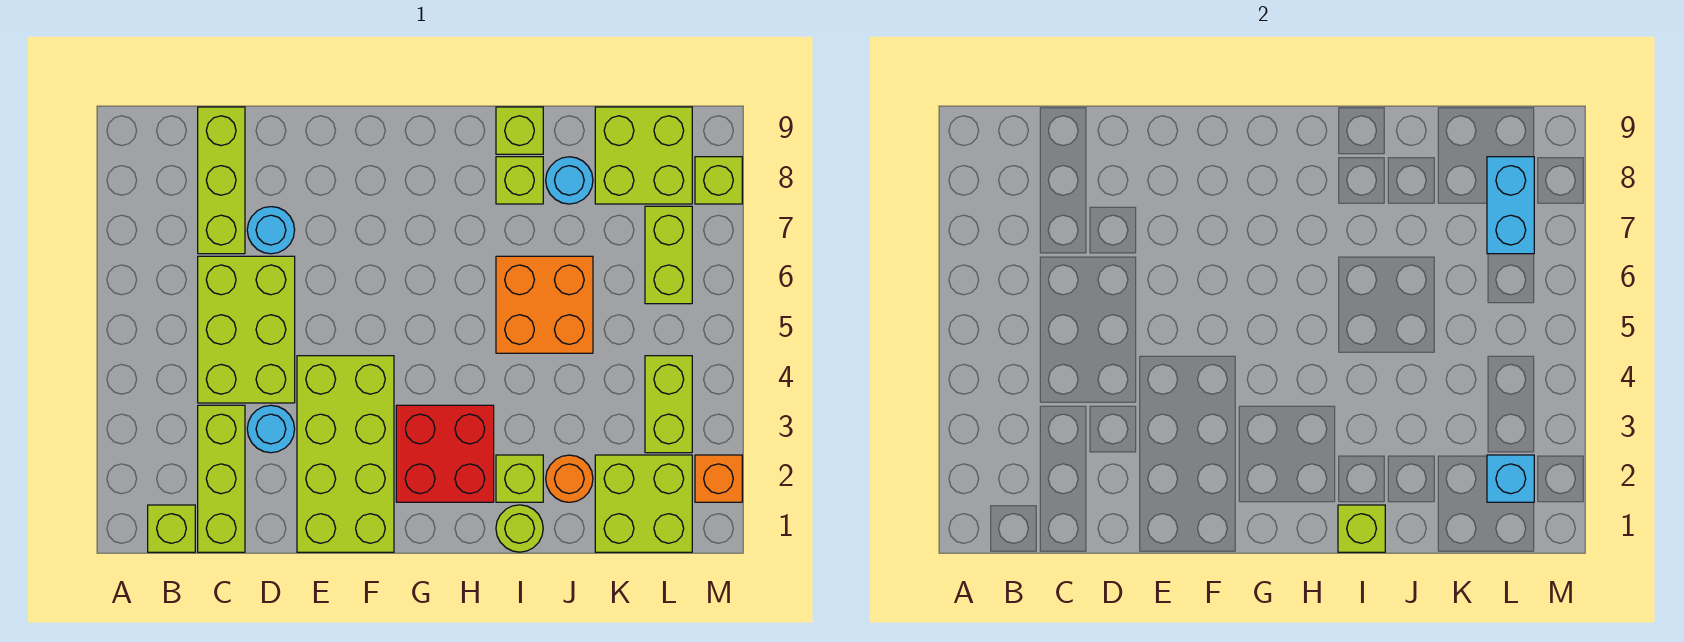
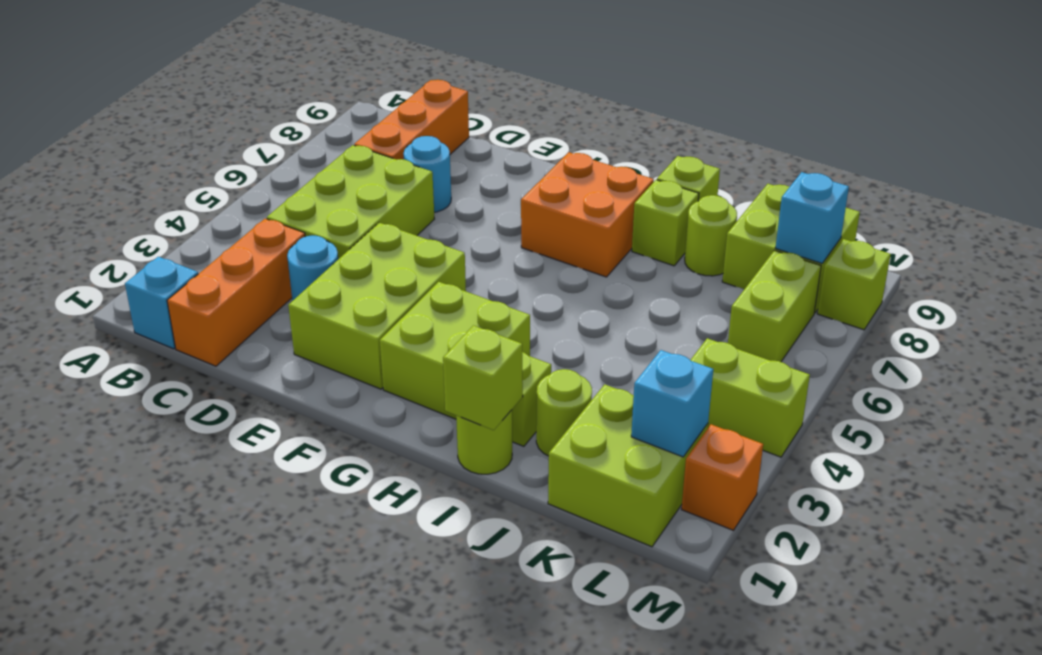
lime 1x1 brick [148,505,195,552] -> cyan 1x1 brick [125,257,198,349]
lime 1x3 brick [198,405,245,552] -> orange 1x3 brick [167,219,305,366]
lime 1x3 brick [198,107,245,254] -> orange 1x3 brick [354,80,469,160]
lime 2x4 brick [297,356,394,552] -> lime 2x3 brick [288,223,466,389]
red 2x2 brick [396,405,494,502] -> lime 2x2 brick [380,282,530,419]
orange 2x2 brick [496,256,593,353] -> orange 2x2 brick moved to [521,152,654,277]
orange 1x1 round brick [546,455,593,502] -> lime 1x1 round brick [536,369,592,456]
cyan 1x1 round brick [546,157,593,204] -> lime 1x1 round brick [685,195,737,276]
lime 1x2 brick [645,356,692,453] -> lime 1x2 brick turned to [691,338,810,457]
cyan 1x2 brick [1487,157,1534,254] -> cyan 1x1 brick [775,172,849,263]

